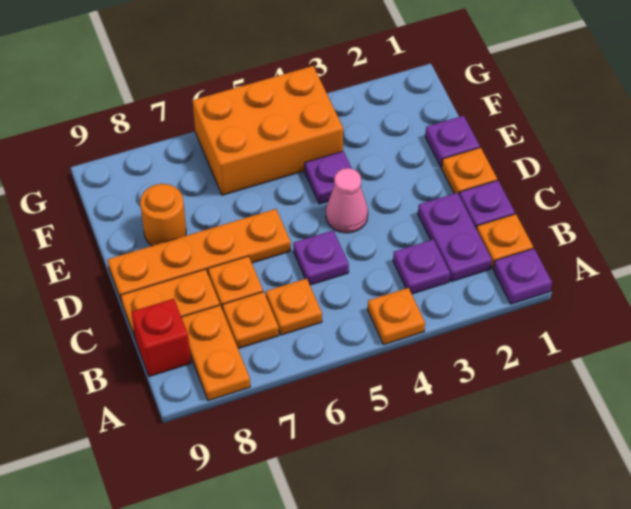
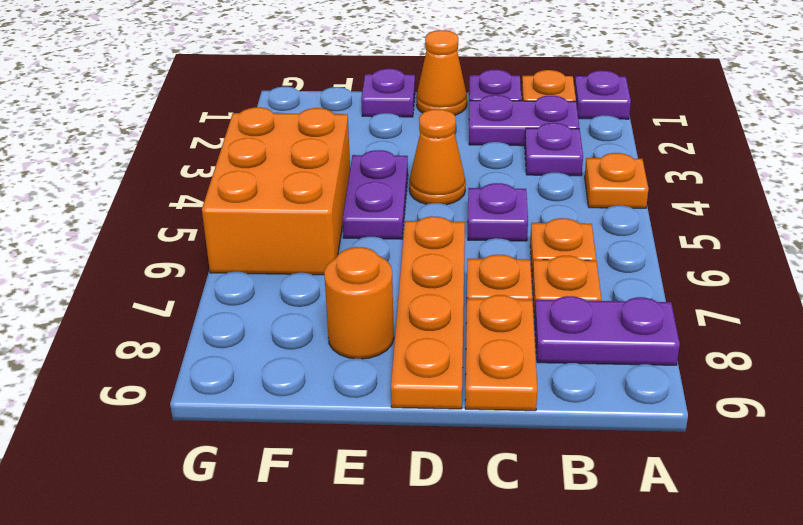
orange 1x2 plate [181,305,250,401] -> purple 1x2 plate [535,296,680,365]
red 1x1 brick [131,299,191,377] -> none
orange 1x1 plate [442,148,497,194] -> orange 1x1 cone [416,30,467,115]
pink 1x1 cone [326,168,368,233] -> orange 1x1 cone [409,109,466,205]
purple 1x1 plate [305,151,352,204] -> purple 1x2 plate [342,150,408,239]

